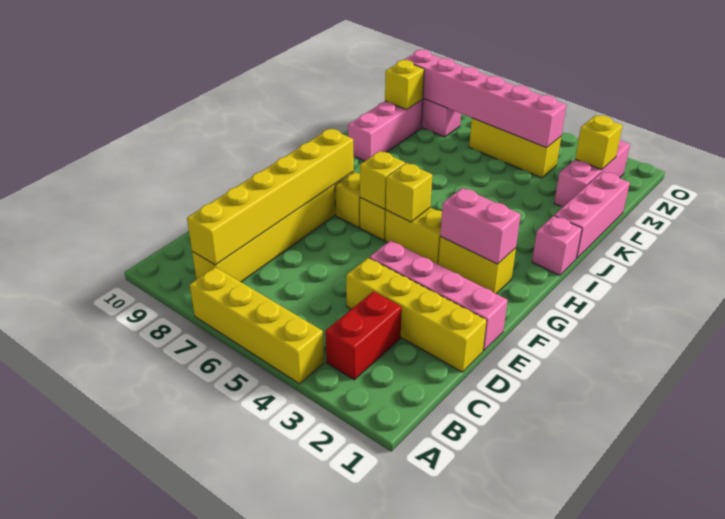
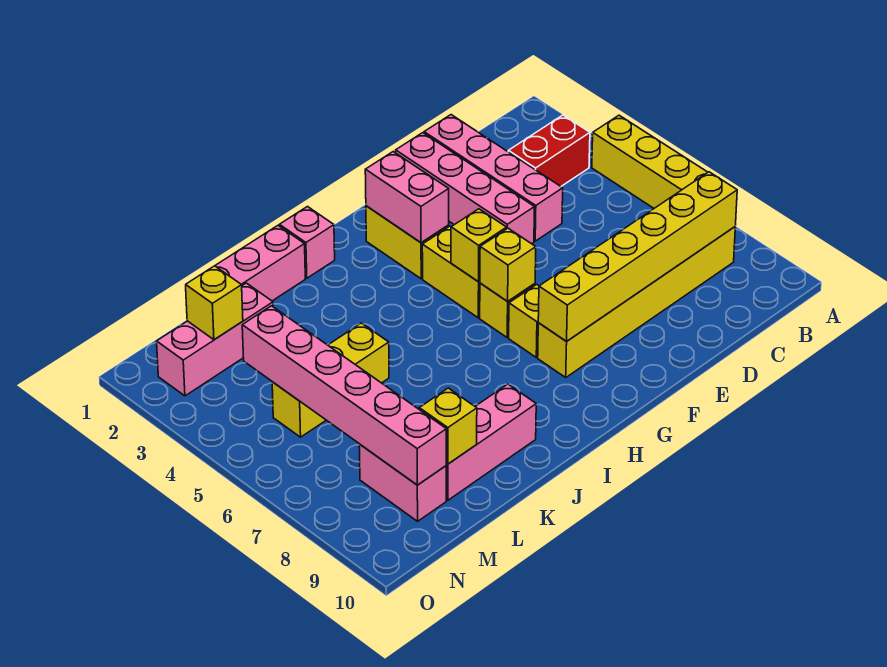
yellow 1x4 brick [346,258,487,372] -> pink 1x4 brick [424,115,563,241]
yellow 1x3 brick [469,118,561,178] -> yellow 1x3 brick turned to [272,323,389,437]

